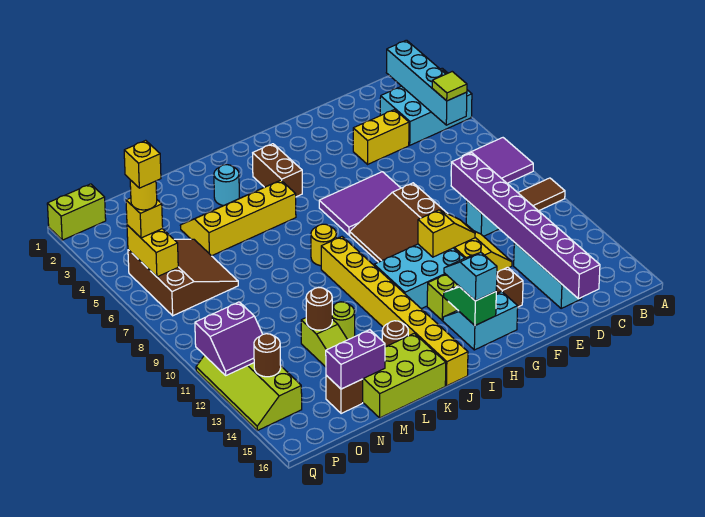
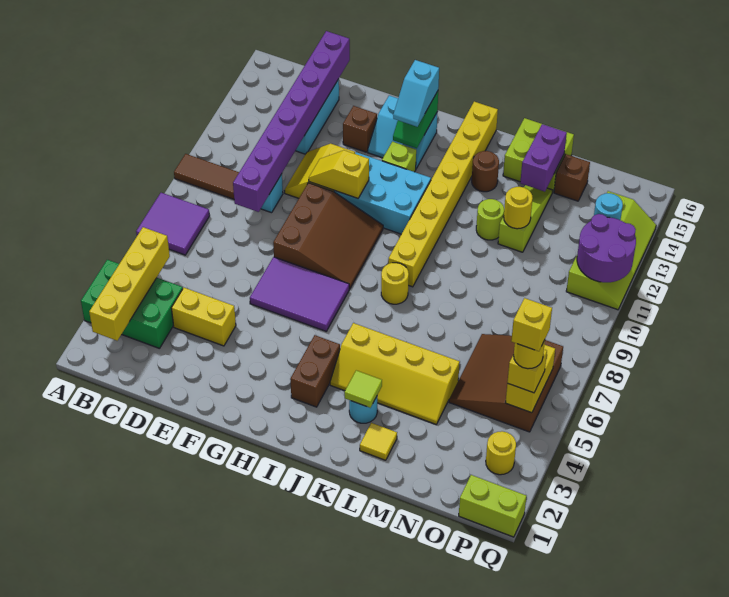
cyan 2x3 brick [380,68,472,145] -> green 2x3 brick [81,260,183,348]
cyan 1x4 brick [386,40,467,125] -> yellow 1x4 brick [89,227,170,341]
lime 1x1 tile [432,72,467,101] -> lime 1x1 tile moved to [344,370,382,408]
lime 2x3 brick [363,333,446,418] -> lime 2x2 brick [503,118,574,192]
none -> yellow 1x1 tile [360,423,397,460]
brown 1x1 round brick [306,287,332,330] -> yellow 1x1 round brick [504,187,533,229]
purple 1x2 brick [326,330,385,389] -> purple 1x2 brick turned to [520,124,567,192]
none -> yellow 1x1 round brick [486,431,516,475]
purple 2x2 slope [195,302,263,375] -> purple 2x2 round brick [577,214,636,282]
brown 1x1 round brick [254,334,281,377] -> cyan 1x1 round brick [594,193,623,220]

